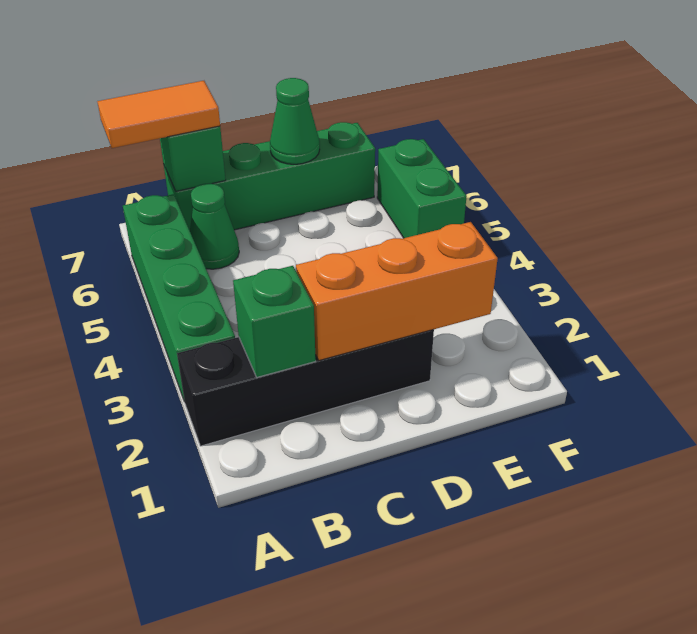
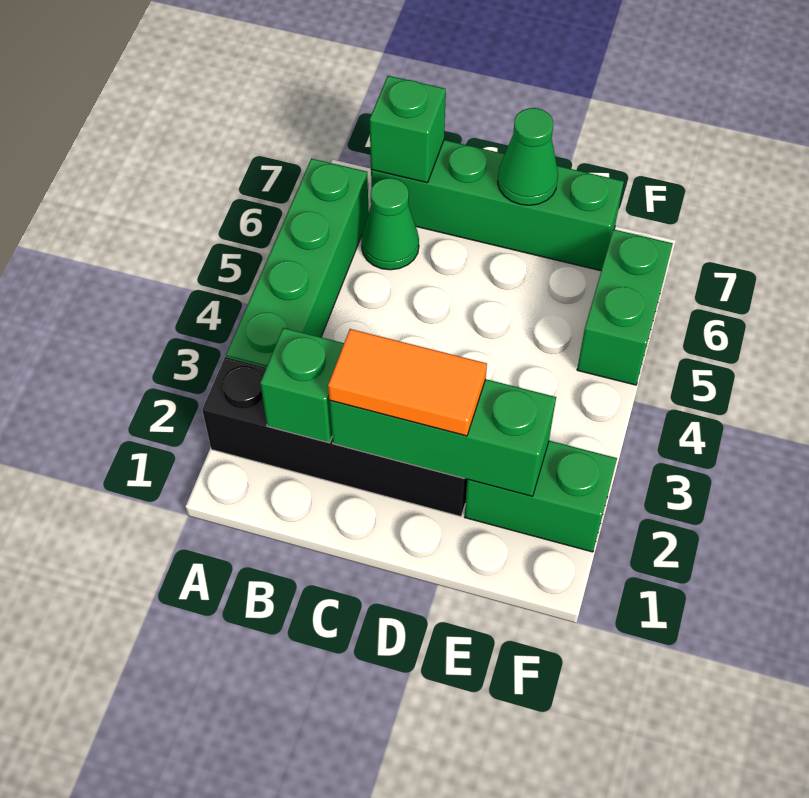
orange 1x2 tile [97,81,220,148] -> orange 1x2 tile moved to [328,329,487,436]
orange 1x3 brick [296,222,498,361] -> green 1x3 brick [329,379,556,496]
none -> green 1x2 brick [465,441,617,552]

